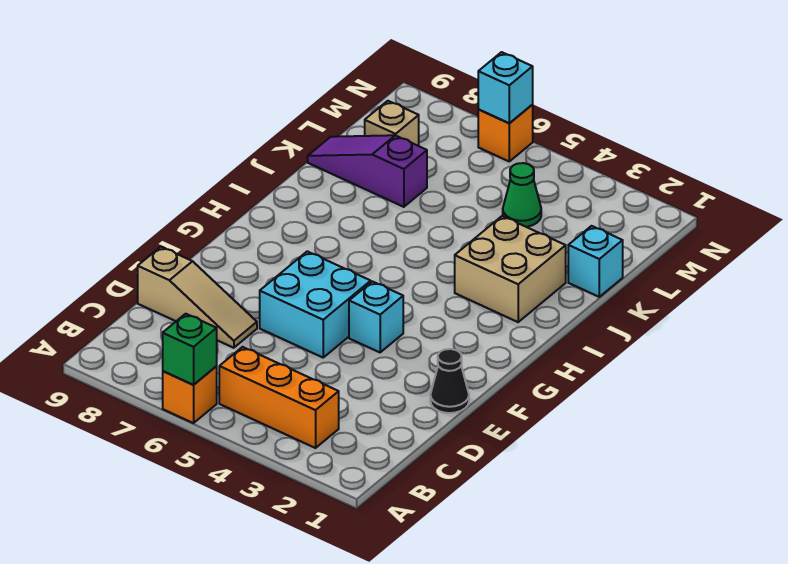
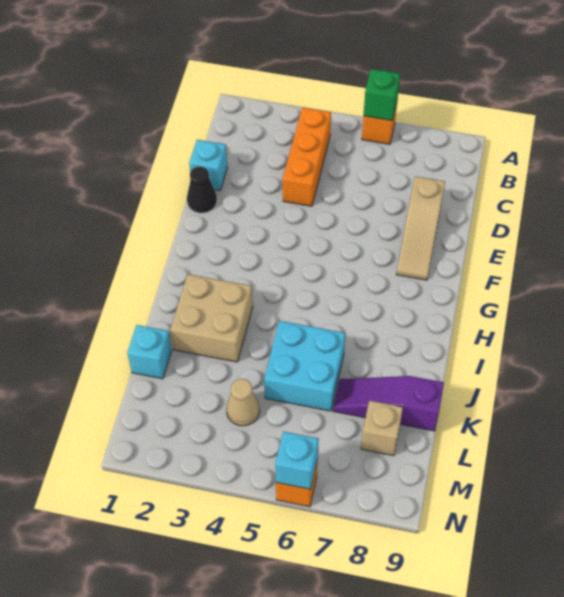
orange 1x3 brick [219,347,339,448] -> orange 1x3 brick turned to [283,107,331,206]
tan 1x3 slope [138,247,257,348] -> tan 1x3 slope turned to [396,176,445,280]
cyan 2x2 brick [260,251,371,357] -> cyan 2x2 brick moved to [264,321,345,411]
cyan 1x1 brick [349,281,403,352] -> cyan 1x1 brick moved to [189,140,228,191]
purple 1x3 slope [308,135,427,207] -> purple 1x3 slope turned to [333,376,444,431]
green 1x1 cone [503,163,541,227] -> tan 1x1 cone [226,379,260,426]

